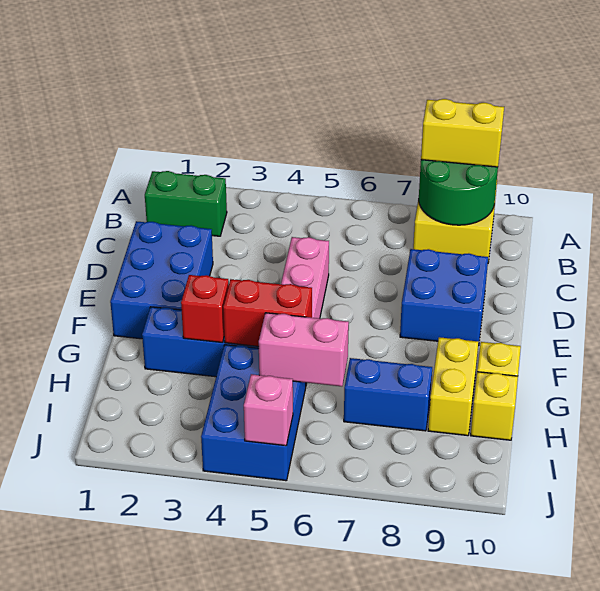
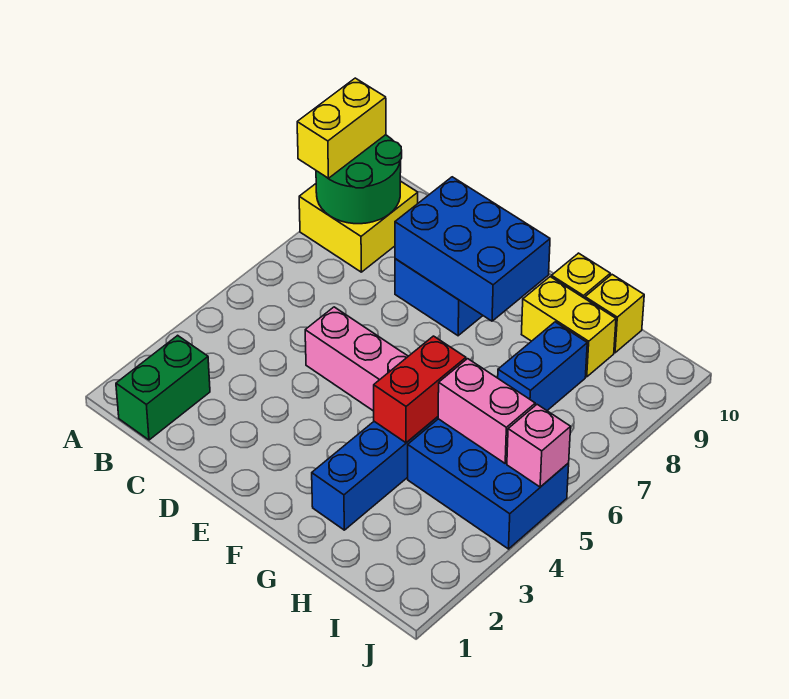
blue 2x3 brick [110,221,213,339] -> blue 2x3 brick moved to [395,177,550,321]
red 1x1 brick [181,275,229,342] -> none
pink 1x2 brick [258,313,349,386] -> pink 1x2 brick turned to [438,359,535,463]

